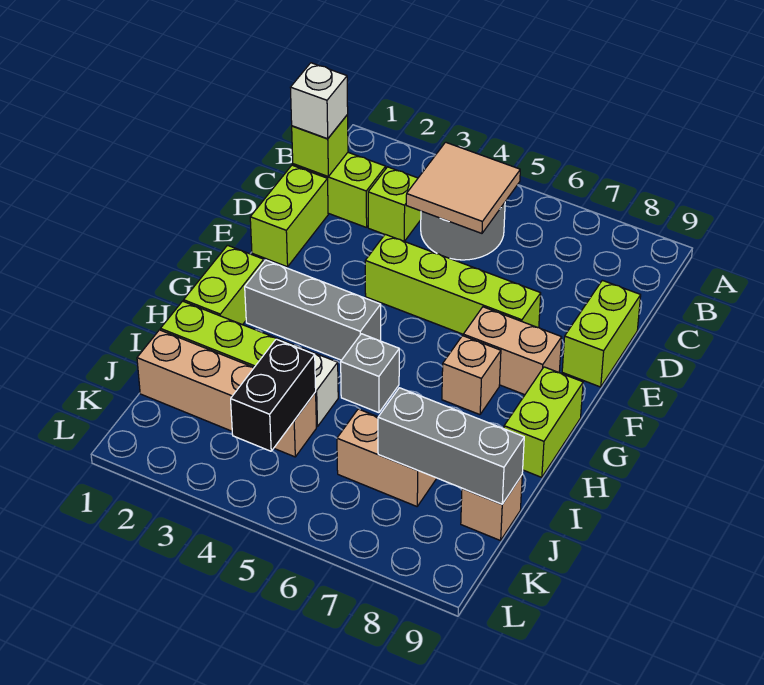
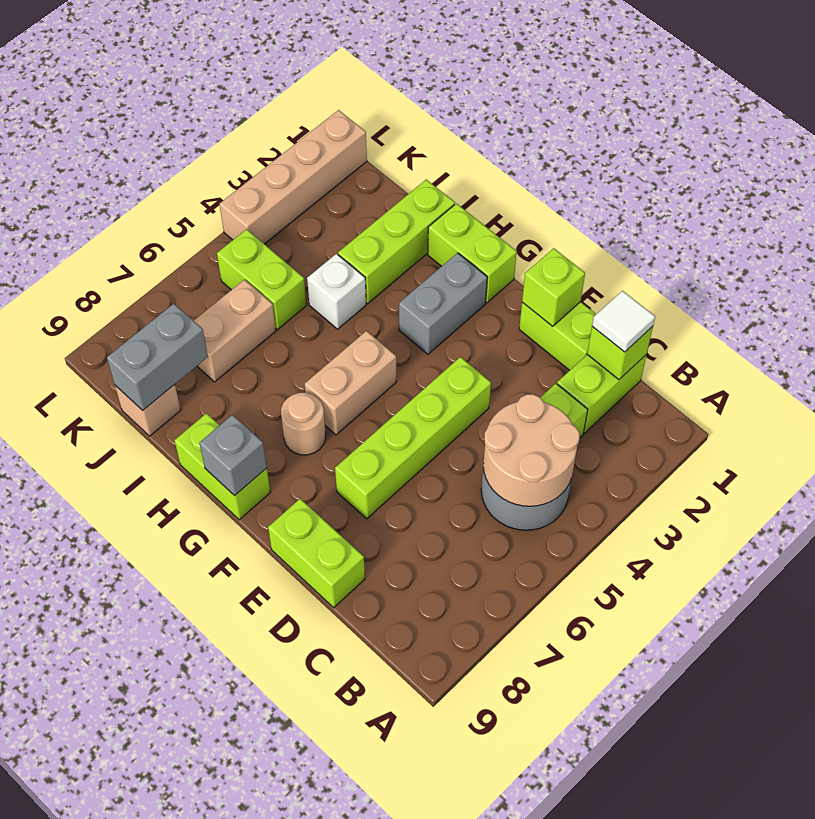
tan 2x2 tile [406,142,520,233] -> tan 2x2 round brick [483,394,580,506]
white 1x1 brick [290,63,348,139] -> white 1x1 tile [592,291,655,352]
none -> lime 1x1 brick [522,248,585,326]
tan 1x2 brick [463,307,562,395] -> tan 1x2 brick moved to [305,331,396,435]
grey 1x3 brick [245,260,381,360] -> grey 1x2 brick [399,253,487,354]
tan 1x1 brick [442,336,501,415] -> tan 1x1 round brick [281,393,326,455]
grey 1x1 brick [341,334,399,413] -> grey 1x1 brick moved to [199,415,267,496]
tan 1x4 brick [137,330,316,457] -> tan 1x4 brick moved to [220,110,367,244]
black 1x2 brick [231,339,316,451] -> none
none -> lime 1x2 brick [217,229,307,330]
grey 1x3 brick [378,388,524,504] -> grey 1x2 brick [107,304,208,410]

